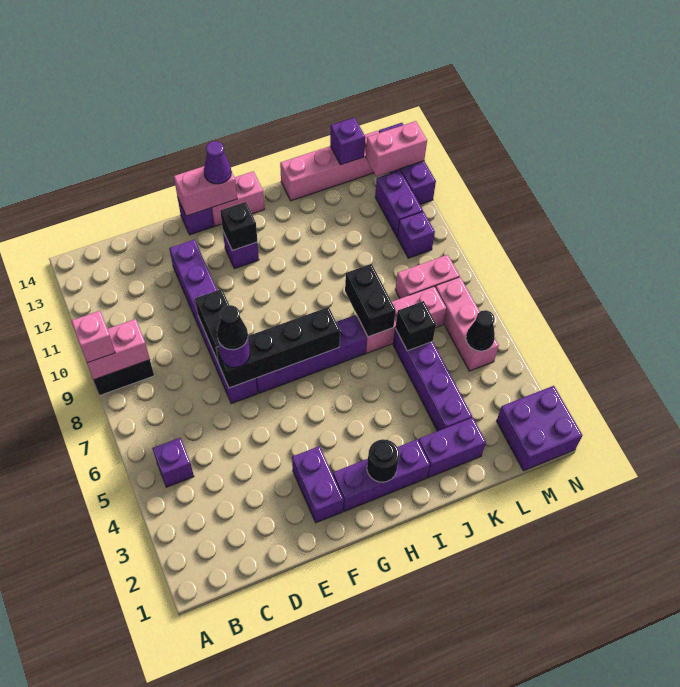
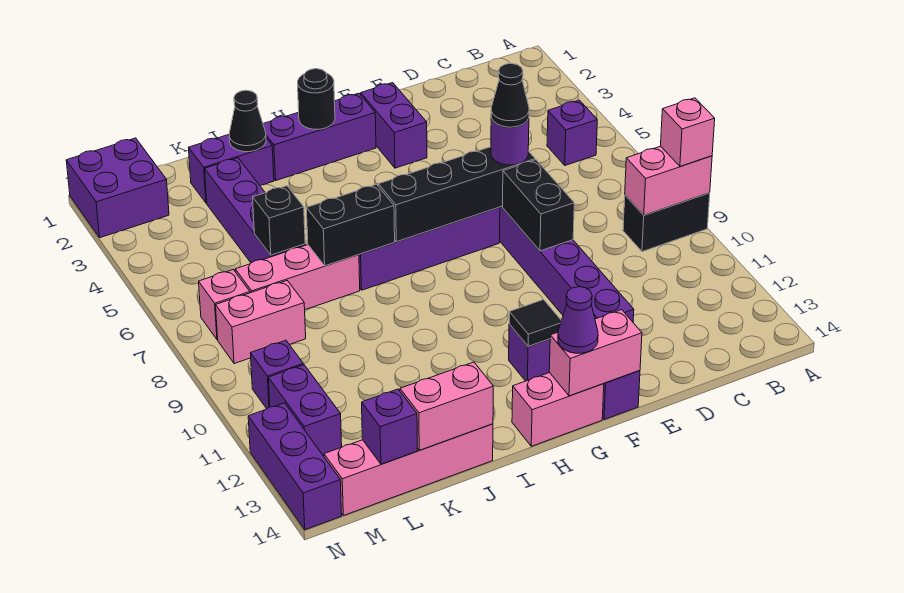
black 1x1 brick [220,202,257,251] -> black 1x1 tile [509,300,561,347]
black 1x2 brick [345,264,396,337] -> black 1x2 brick turned to [306,184,395,266]
pink 1x3 brick [435,277,499,371] -> pink 1x1 brick [199,270,250,340]
black 1x1 cone [466,310,495,351] -> black 1x1 cone moved to [229,90,266,152]
pink 1x2 brick [366,121,427,177] -> pink 1x2 brick moved to [400,362,493,450]

